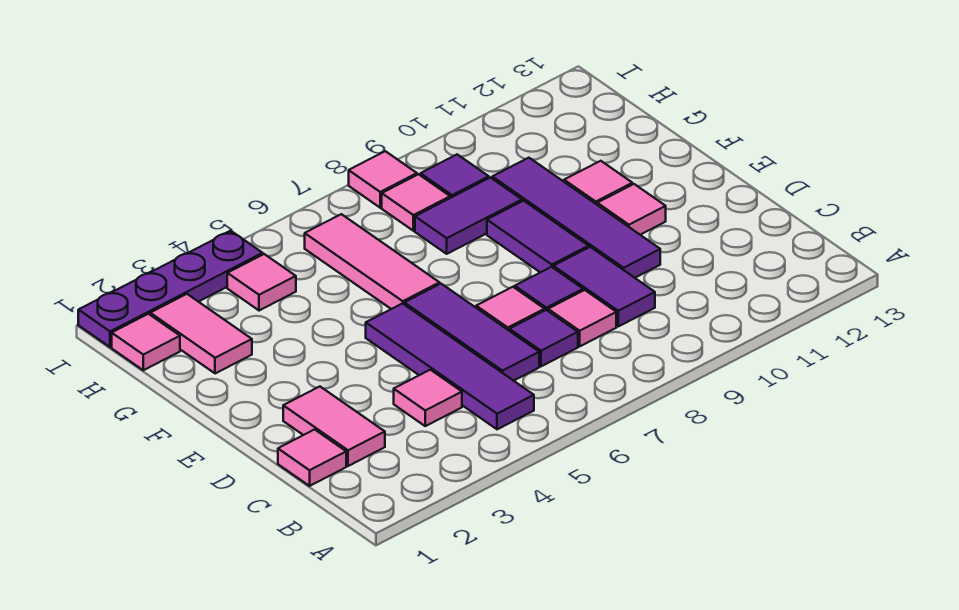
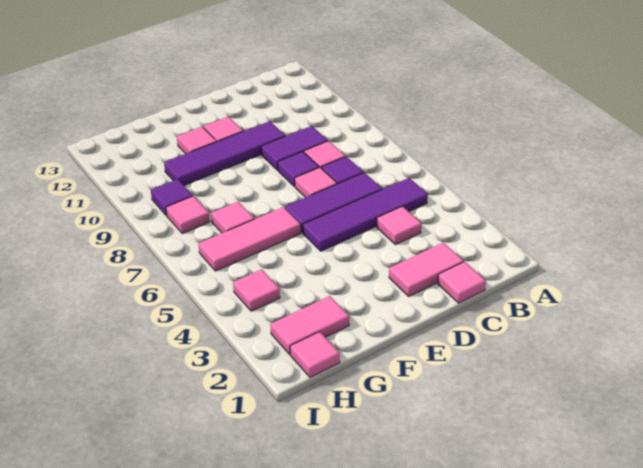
purple 1x2 tile [487,201,589,272] -> none
purple 1x2 tile [415,178,522,254] -> none
purple 1x4 plate [78,231,263,347] -> none
pink 1x1 tile [349,151,417,208] -> pink 1x1 tile moved to [211,202,254,233]

